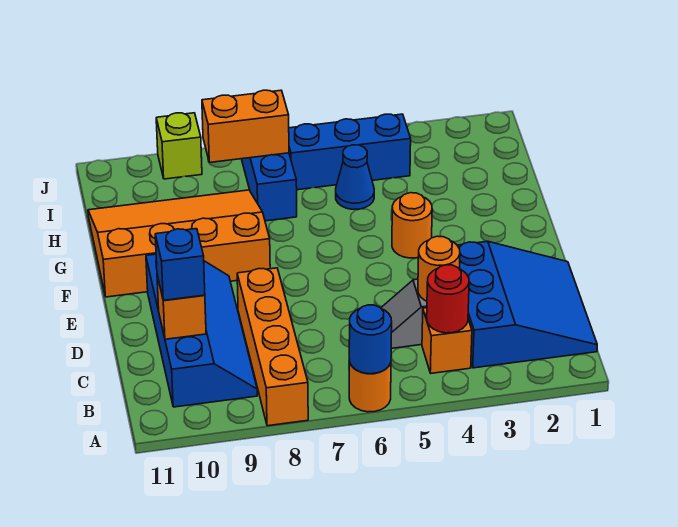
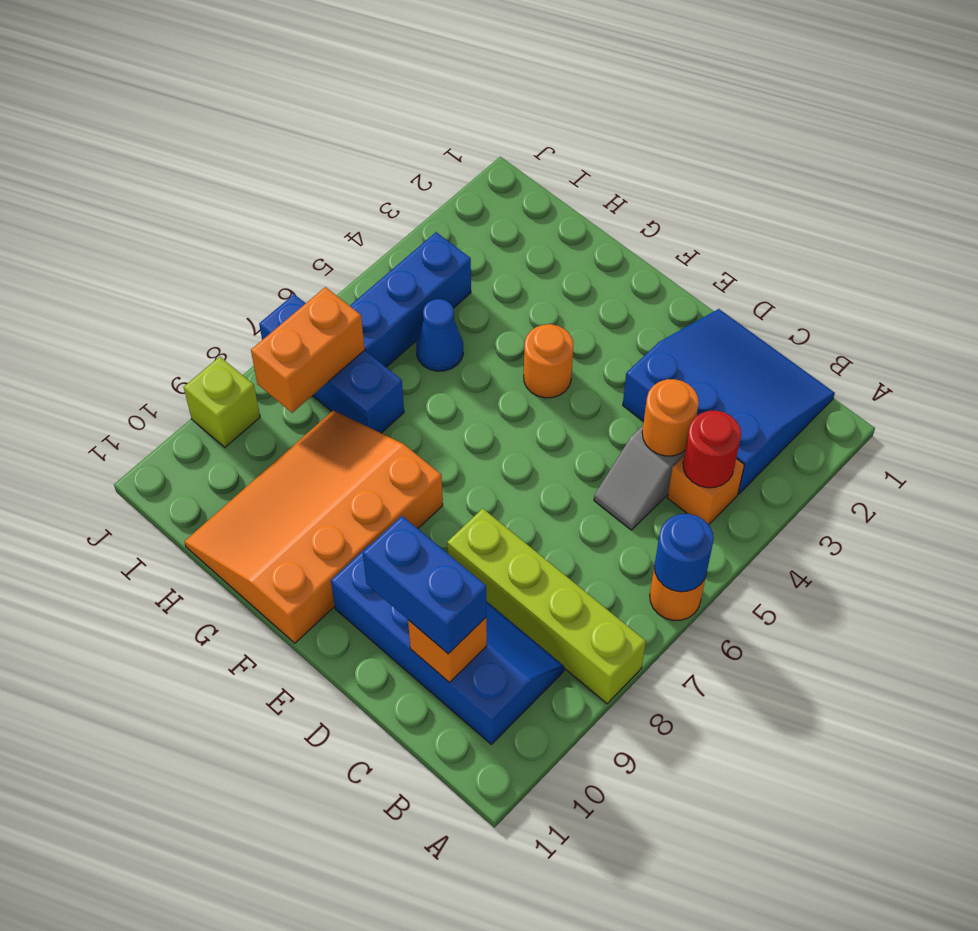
orange 1x4 brick [237,268,308,426] -> lime 1x4 brick [447,508,646,704]
blue 1x1 brick [155,229,205,300] -> blue 1x2 brick [363,516,486,654]

